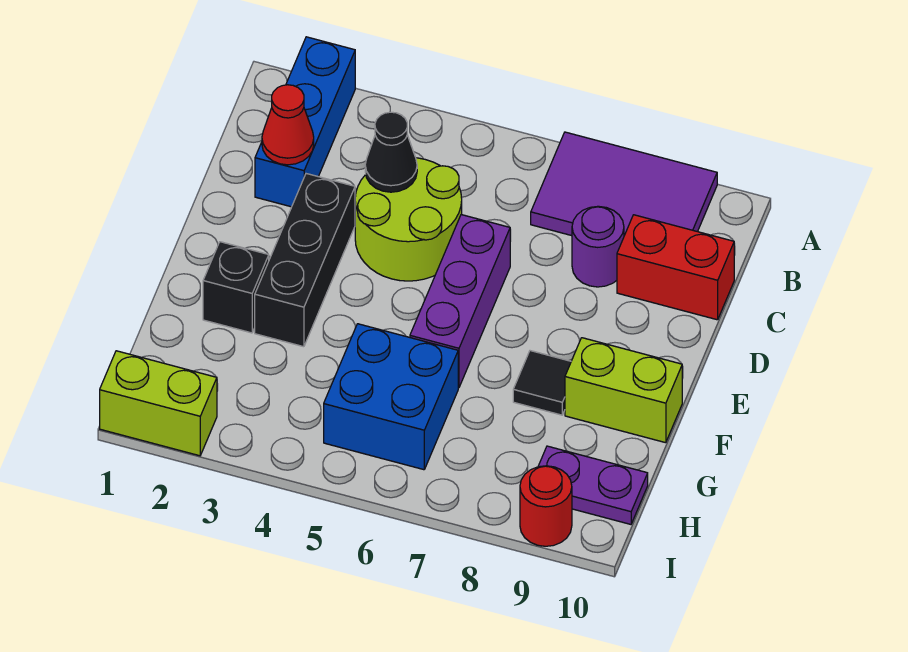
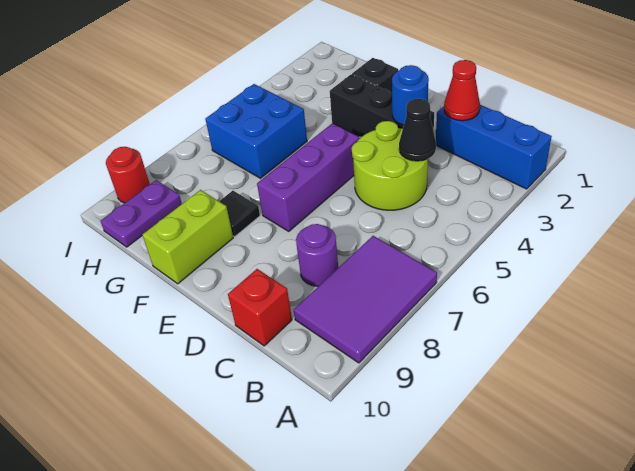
red 1x2 brick [617,215,734,320] -> red 1x1 brick [228,269,292,346]
none -> blue 1x1 round brick [392,65,429,125]
purple 1x3 brick [410,215,510,388] -> purple 1x3 brick turned to [257,123,359,231]
lime 1x2 brick [100,351,217,456] -> none

